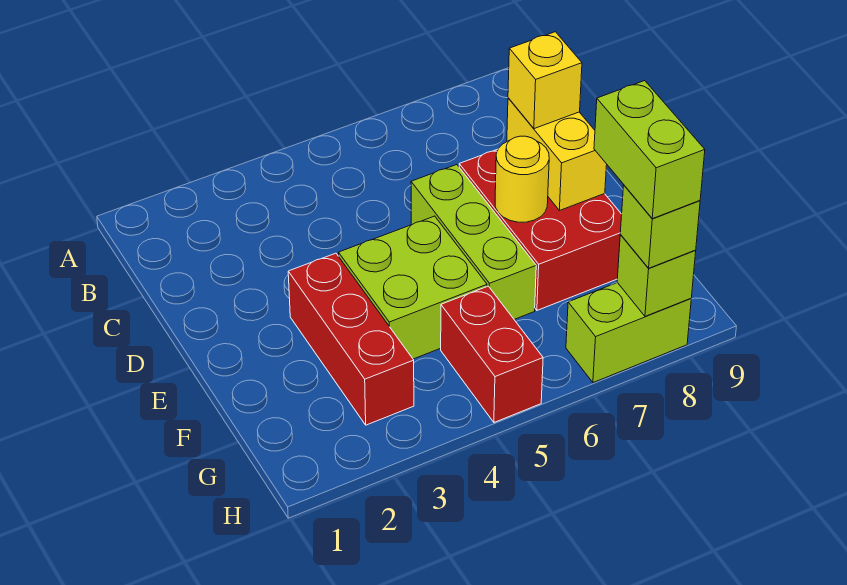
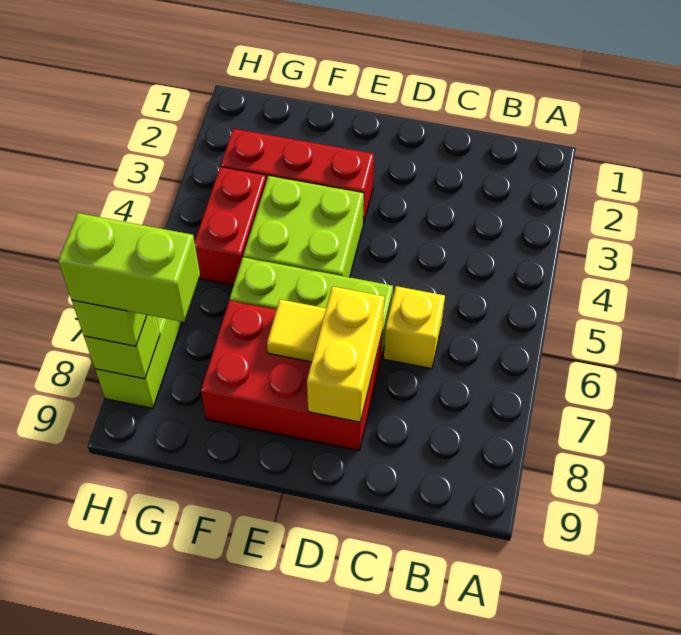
yellow 1x2 brick [507,98,607,211] -> yellow 1x2 brick turned to [307,286,384,422]
yellow 1x1 brick [508,32,582,129] -> yellow 1x1 brick moved to [384,286,445,369]
yellow 1x1 round brick [495,136,549,222] -> yellow 1x1 tile [267,299,326,362]
red 1x2 brick [441,286,543,422] -> red 1x2 brick turned to [194,167,266,285]

